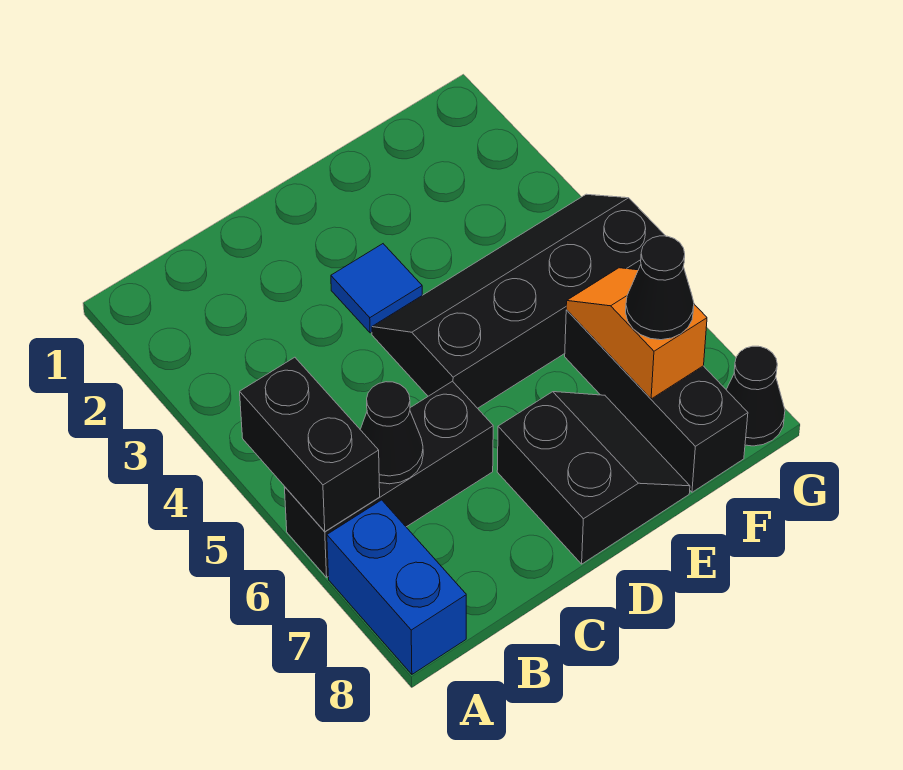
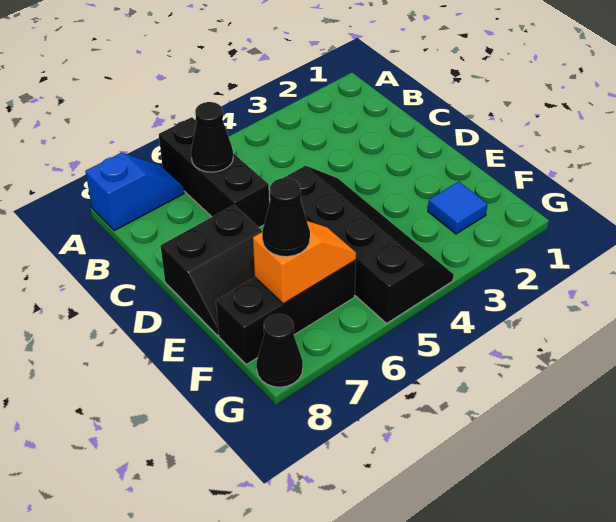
black 1x2 brick [240,357,380,531] -> none
blue 1x2 brick [327,500,466,674] -> blue 1x2 slope [85,153,184,231]
blue 1x1 tile [331,244,422,333] -> blue 1x1 tile moved to [428,182,487,234]

